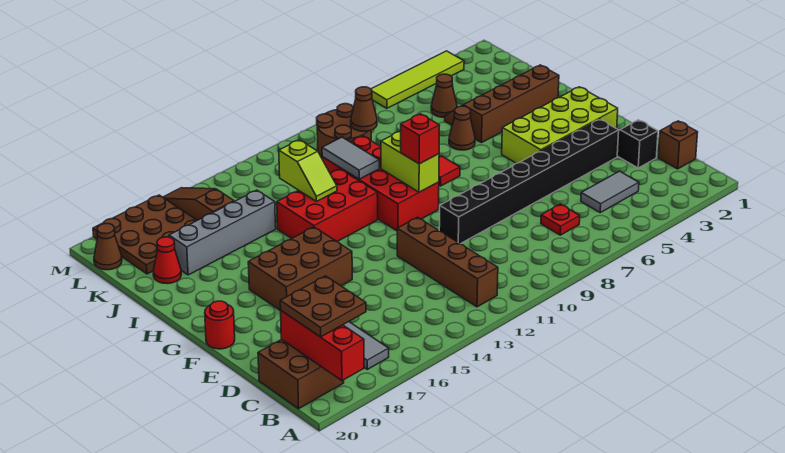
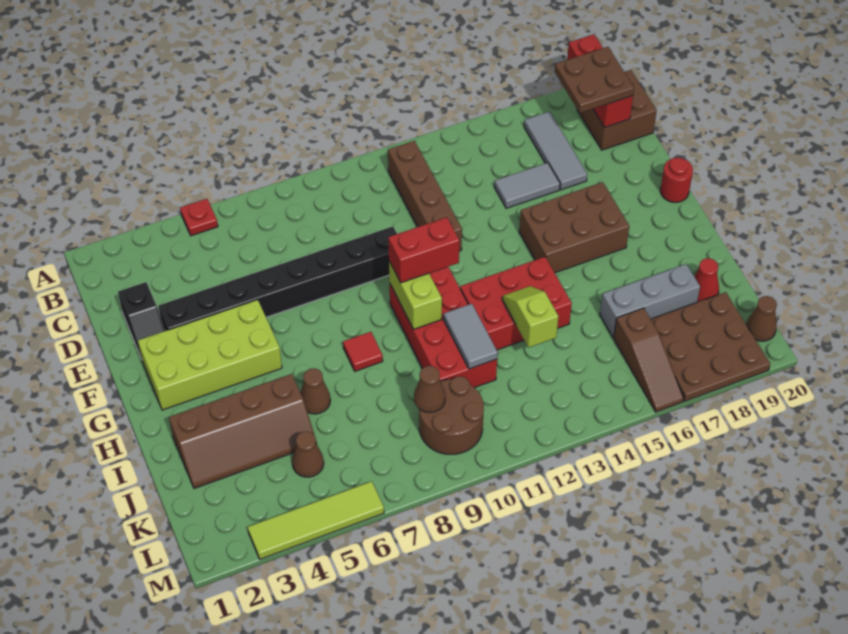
brown 1x1 brick [658,121,698,169] -> none
grey 1x2 tile [581,171,639,213] -> grey 1x2 tile moved to [494,163,560,208]
red 1x1 plate [541,204,580,235] -> red 1x1 plate moved to [180,199,218,236]
red 1x1 brick [401,114,440,164] -> red 1x2 brick [388,217,459,283]
grey 1x4 brick [169,190,276,275] -> grey 1x3 brick [600,264,700,337]

